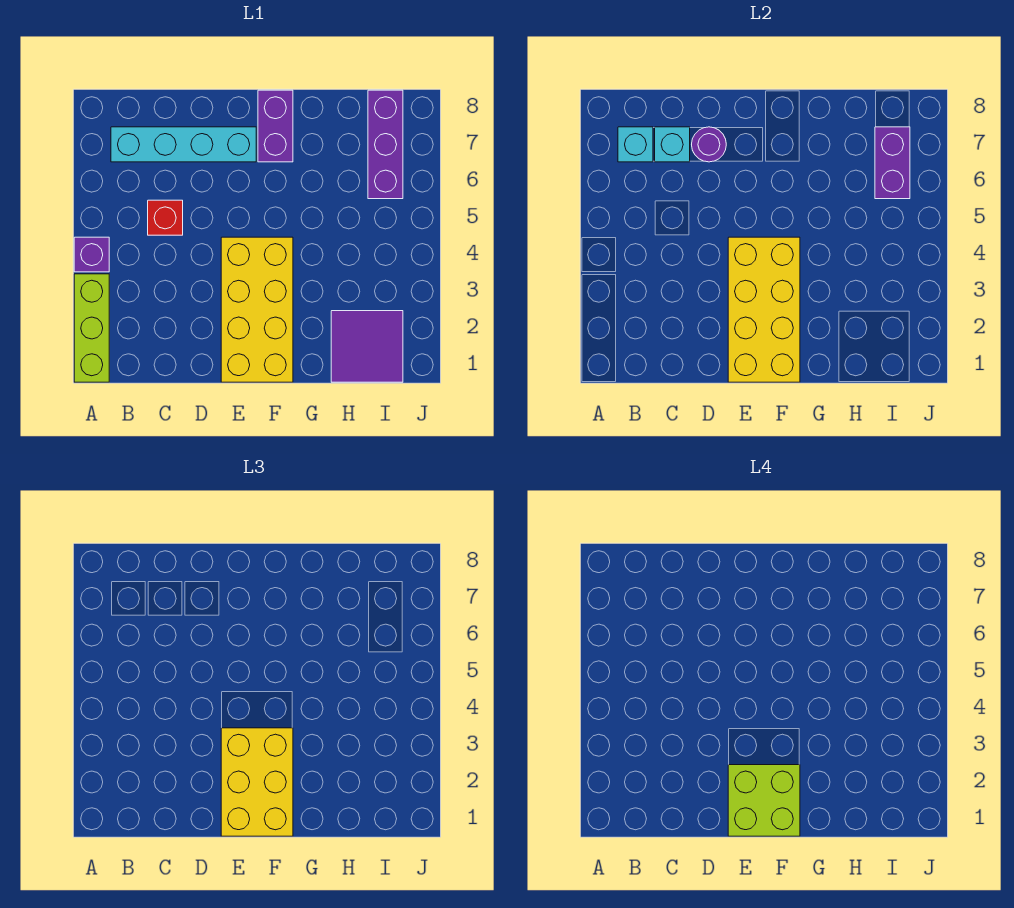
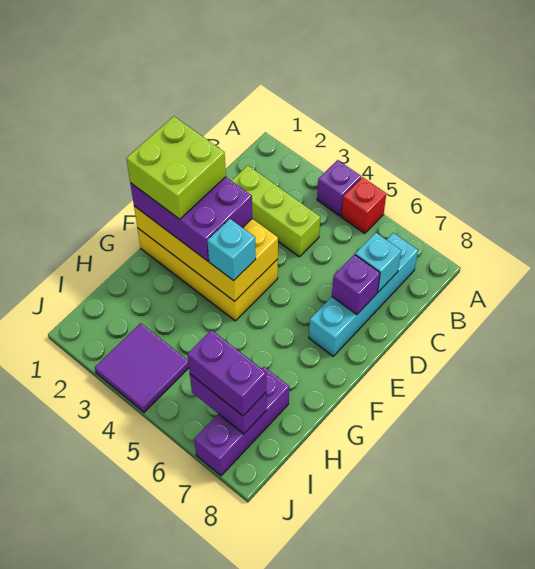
lime 1x3 brick [74,274,109,382] -> lime 1x3 brick moved to [231,166,320,257]
cyan 1x1 brick [618,127,653,162] -> cyan 1x1 brick moved to [207,219,256,281]
red 1x1 brick [148,200,183,235] -> red 1x1 brick moved to [341,177,386,234]
purple 1x1 round brick [692,127,726,162] -> purple 1x1 brick [332,254,380,315]
yellow 2x3 brick [221,728,293,836] -> purple 2x3 brick [130,177,252,261]
purple 1x2 brick [258,90,293,162] -> purple 1x2 brick moved to [187,330,266,416]
purple 2x2 tile [331,311,403,382] -> purple 2x2 tile moved to [95,323,189,412]
purple 1x3 brick [368,90,403,199] -> purple 1x3 brick turned to [194,367,289,476]

